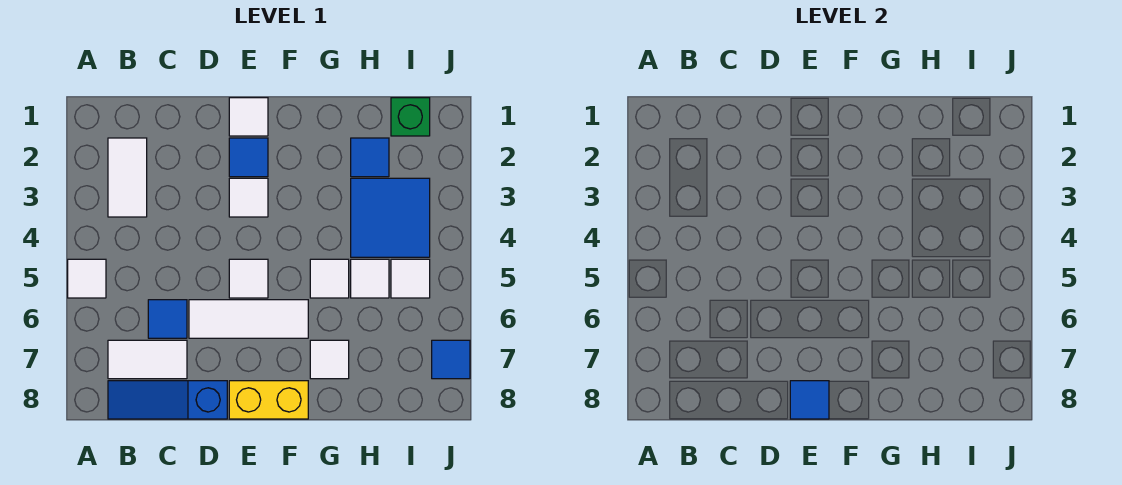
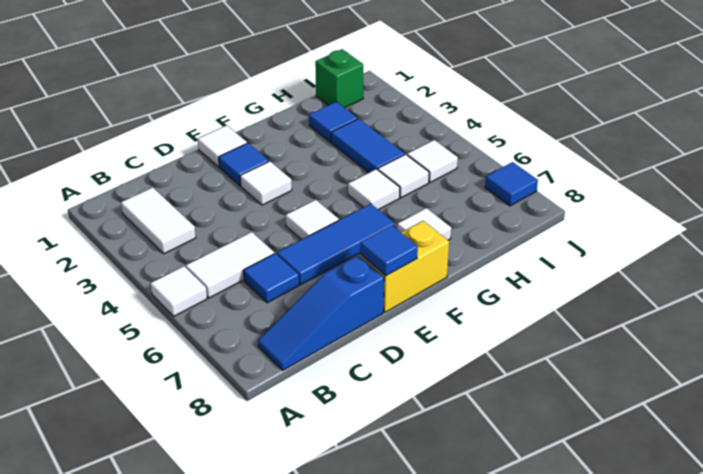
white 1x2 tile [108,340,187,379] -> white 1x2 tile moved to [186,232,274,298]
white 1x3 tile [189,300,308,338] -> blue 1x3 tile [277,204,395,285]
blue 2x2 tile [351,178,430,257] -> blue 1x2 tile [331,119,405,172]

